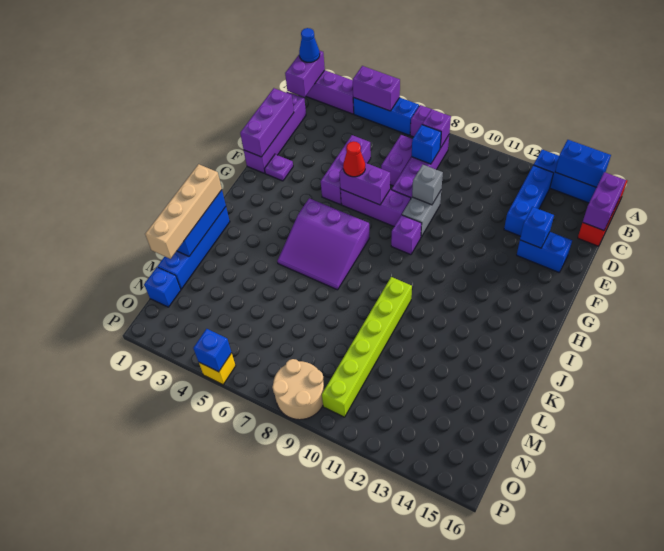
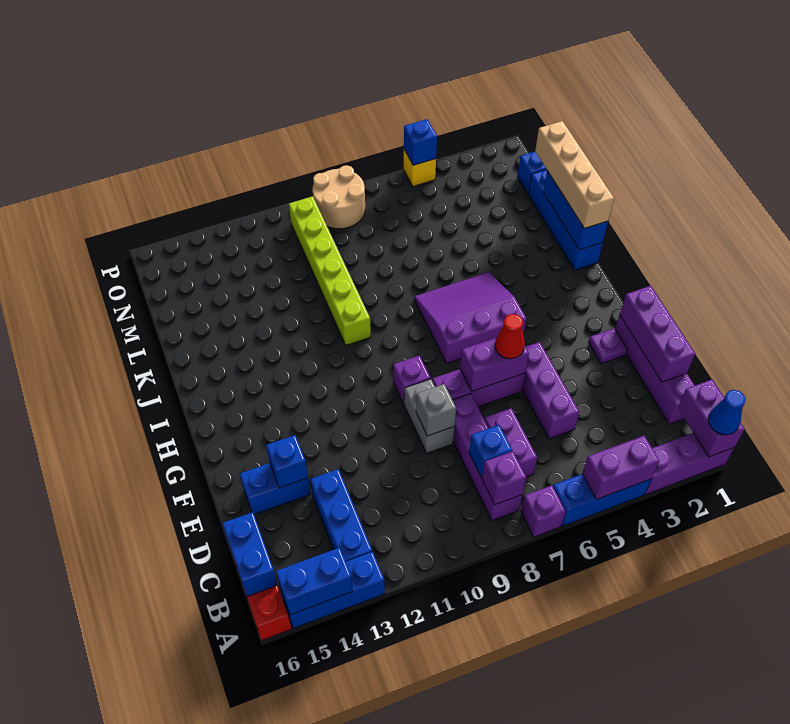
purple 1x2 brick [583,172,626,231] -> blue 1x2 brick [222,512,277,596]

